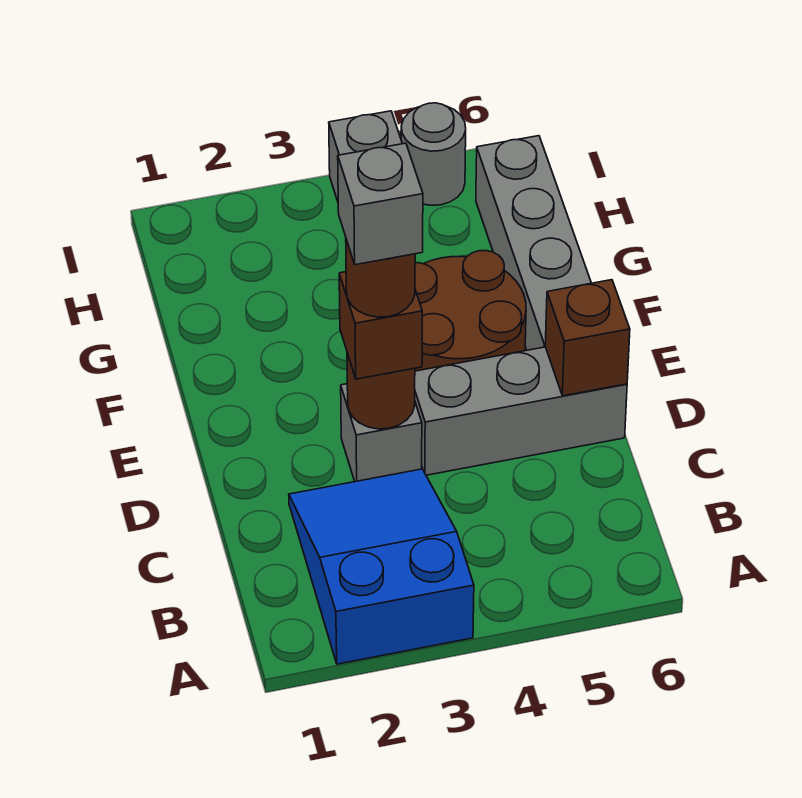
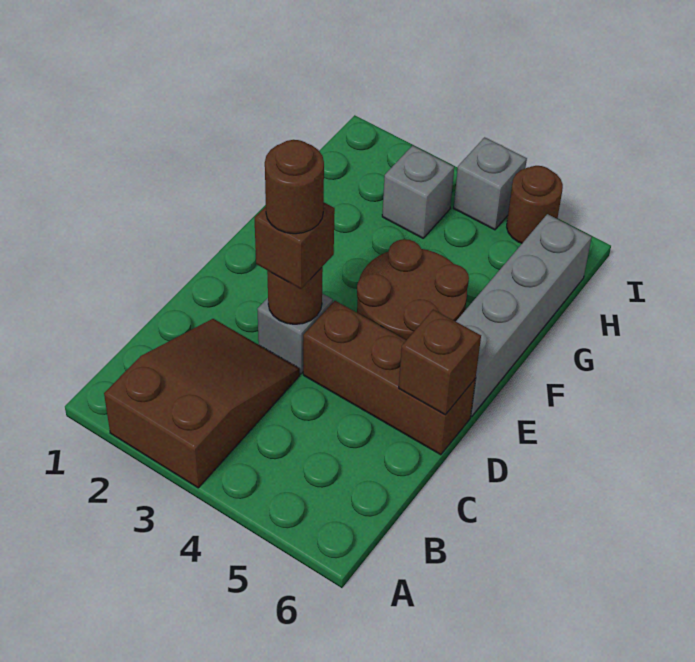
blue 2x3 slope [289,469,474,664] -> brown 2x3 slope [104,319,300,488]
grey 1x1 brick [338,143,423,265] -> grey 1x1 brick moved to [382,146,454,238]
grey 1x3 brick [415,347,627,475] -> brown 1x3 brick [303,301,475,455]
grey 1x1 round brick [401,103,466,205] -> brown 1x1 round brick [507,166,563,243]

